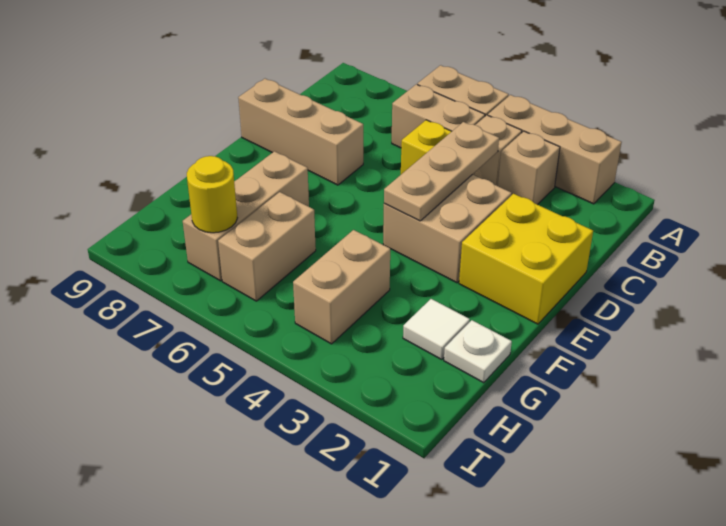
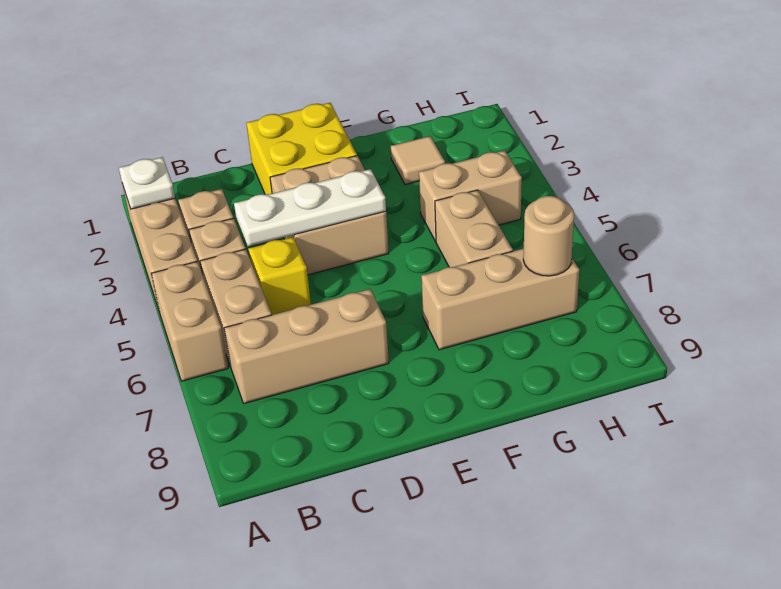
tan 1x3 plate [384,122,499,221] -> white 1x3 plate [234,169,386,246]
tan 1x3 brick [238,79,363,185] -> tan 1x3 brick turned to [224,289,389,404]
white 1x1 plate [444,320,512,383] -> white 1x1 plate moved to [119,157,175,209]
white 1x1 tile [403,299,470,359] -> tan 1x1 tile [391,136,445,185]
tan 1x2 brick [218,192,316,301] -> tan 1x2 brick turned to [435,190,513,267]
yellow 1x1 round brick [187,156,237,233] -> tan 1x1 round brick [523,196,574,276]

